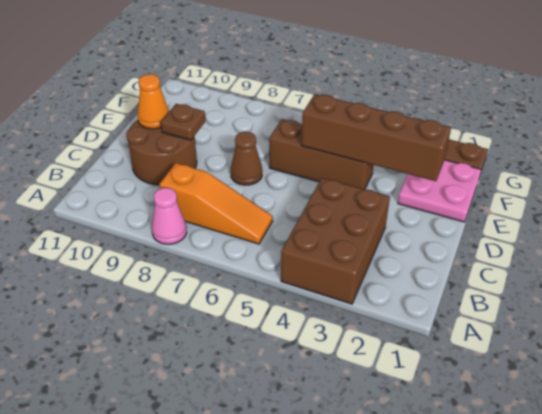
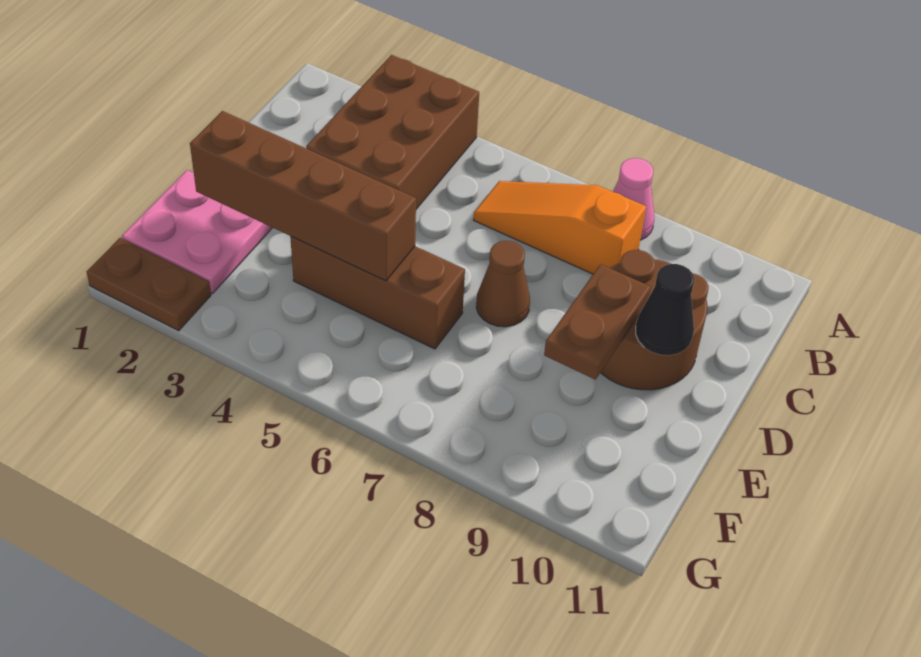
brown 1x1 plate [161,104,205,140] -> brown 1x2 plate [544,264,651,380]
orange 1x1 cone [137,74,169,129] -> black 1x1 cone [636,264,694,355]

